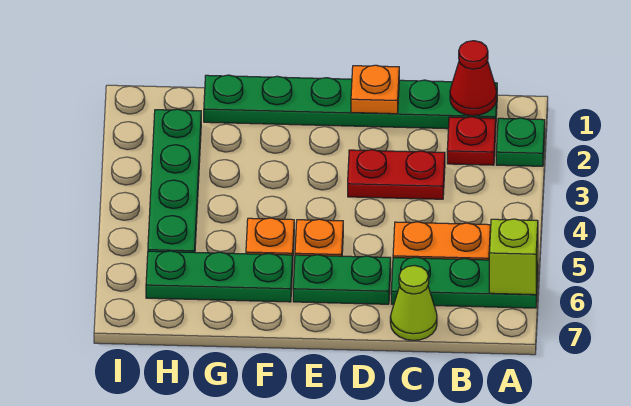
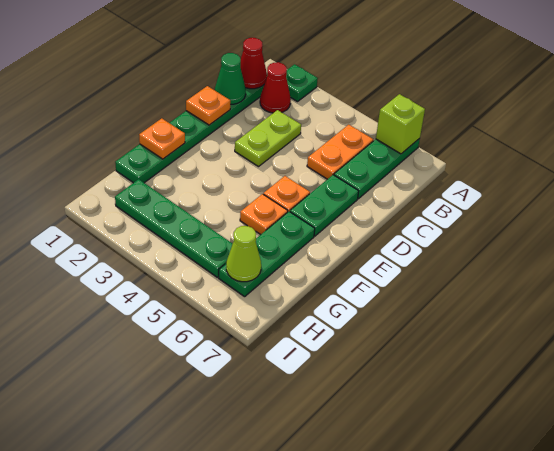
red 1x1 plate [447,117,496,165] -> red 1x1 cone [260,62,291,113]
none -> green 1x1 cone [215,53,246,104]
red 1x2 plate [348,150,445,199] -> lime 1x2 plate [235,110,301,167]
lime 1x1 cone [390,265,437,340] -> lime 1x1 cone moved to [226,226,261,282]
none -> orange 1x1 plate [139,118,185,159]

